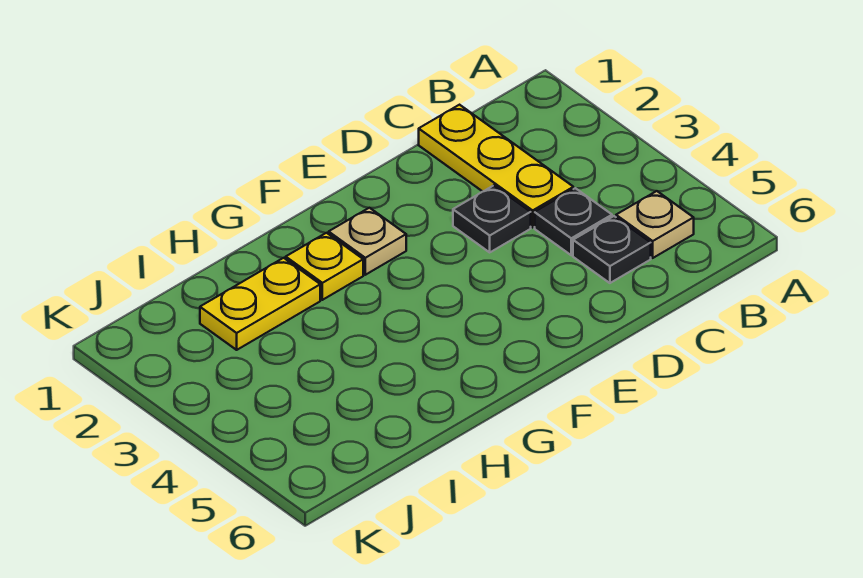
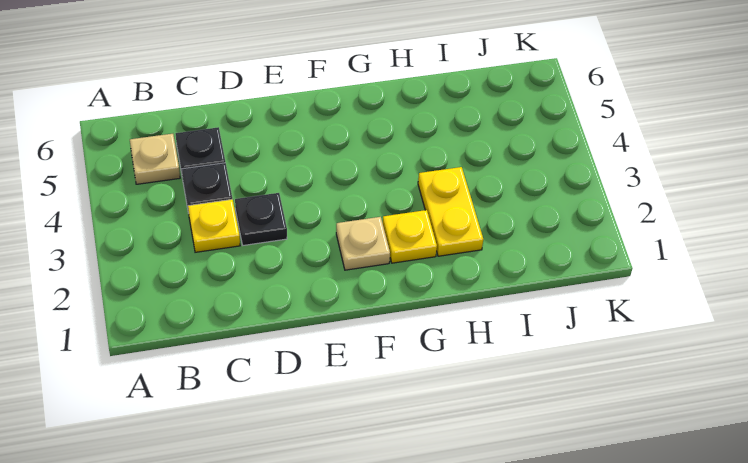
yellow 1x3 plate [419,105,573,227] -> yellow 1x1 plate [188,199,240,252]
yellow 1x2 plate [200,258,320,350] -> yellow 1x2 plate turned to [418,167,483,256]

